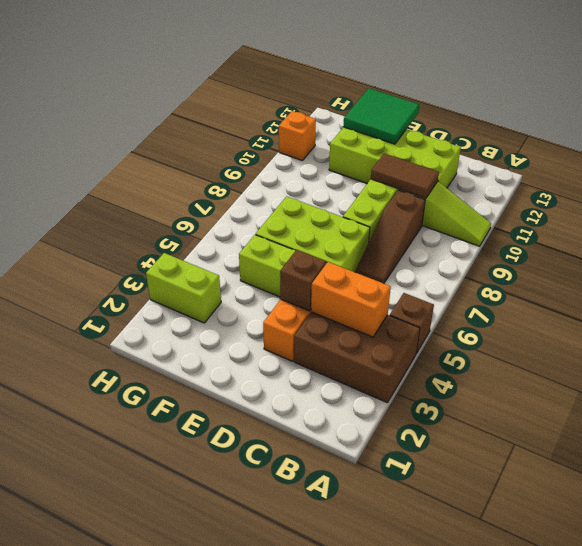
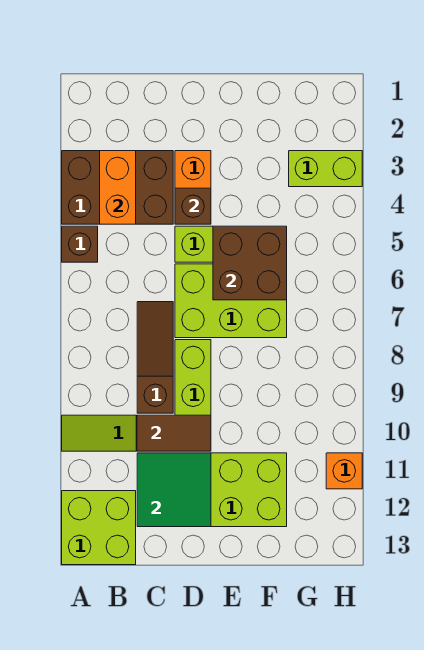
none -> lime 2x2 brick [62,491,136,565]
orange 1x2 brick [311,262,391,337] -> orange 1x2 brick turned to [100,151,136,224]
none -> brown 2x2 brick [213,226,287,300]
green 2x2 tile [343,88,419,144] -> green 2x2 tile moved to [137,453,211,527]

